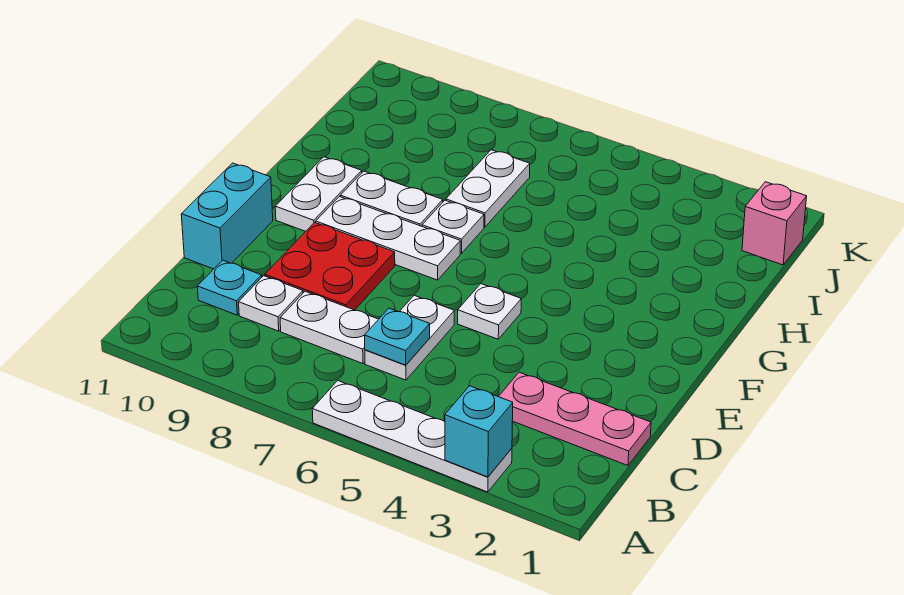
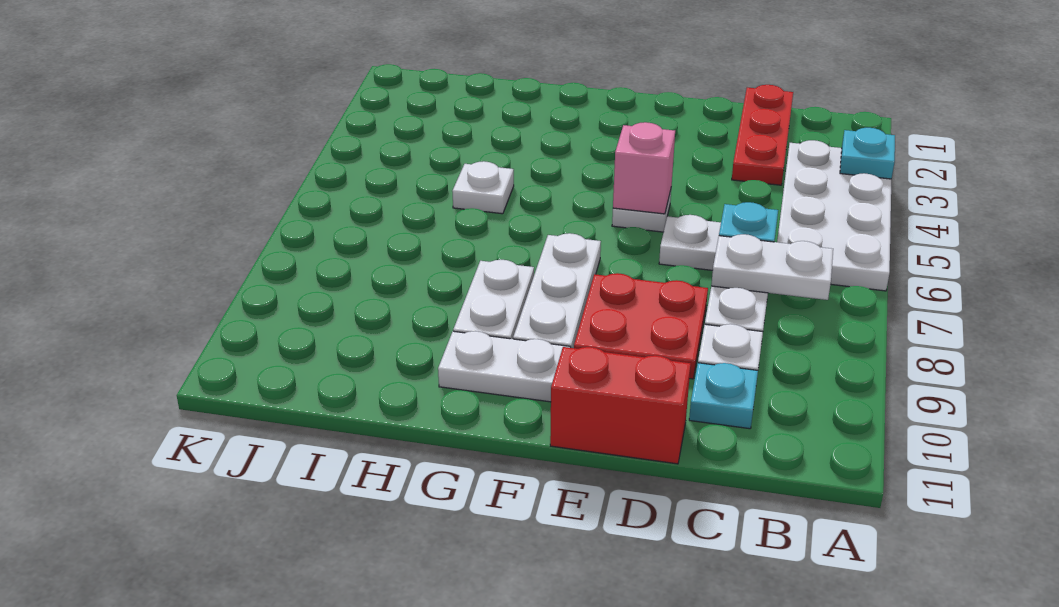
white 1x4 plate [312,381,512,492] -> white 2x4 plate [777,140,891,291]
cyan 1x1 brick [445,386,513,477] -> cyan 1x1 plate [840,128,895,179]
pink 1x3 plate [499,372,651,466] -> red 1x3 plate [732,85,793,185]
cyan 1x2 brick [181,163,273,269] -> red 1x2 brick [550,347,691,464]
white 1x1 plate [422,200,484,253] -> white 1x1 plate moved to [452,161,514,214]
white 1x2 plate [446,150,530,227] -> white 1x2 plate moved to [711,234,833,300]
pink 1x1 brick [742,182,807,265] -> pink 1x1 brick moved to [613,122,675,214]

